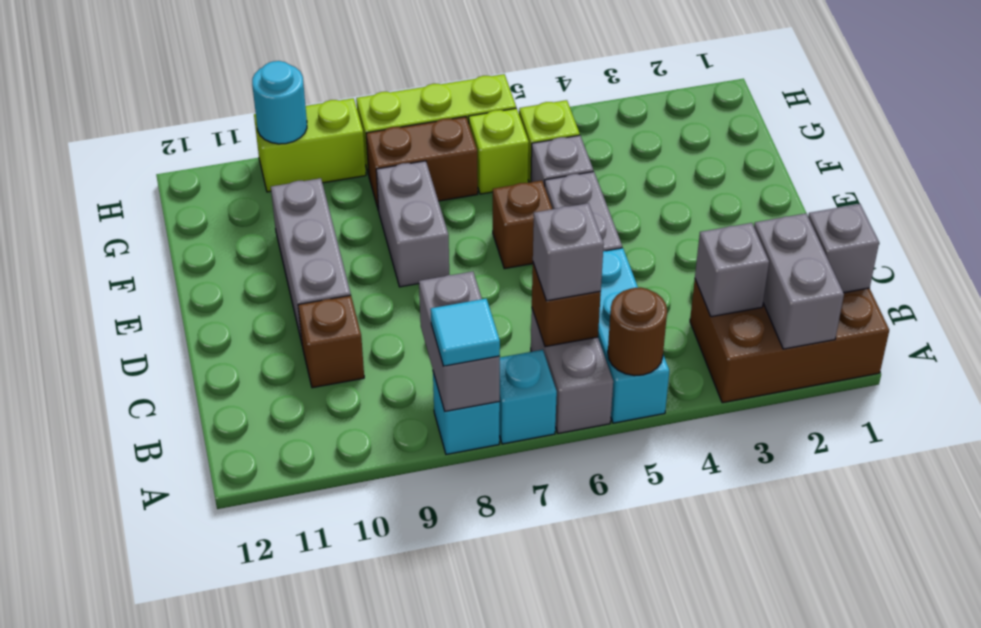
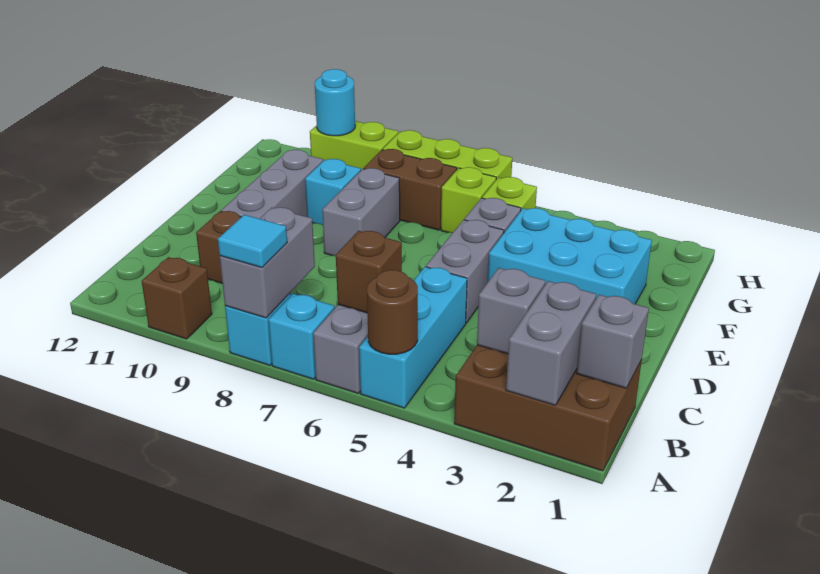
grey 1x1 brick [533,203,604,301] -> none
none -> cyan 2x3 brick [488,208,652,304]
brown 1x1 brick [493,180,552,269] -> brown 1x1 brick moved to [142,257,212,339]
none -> cyan 1x1 brick [305,159,361,225]

